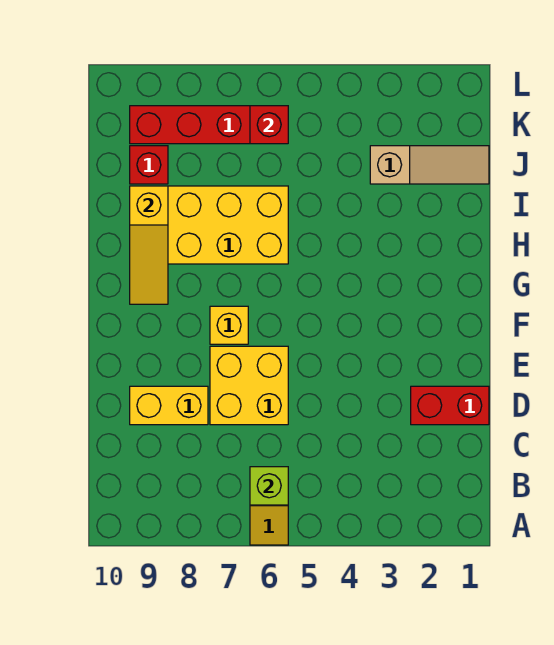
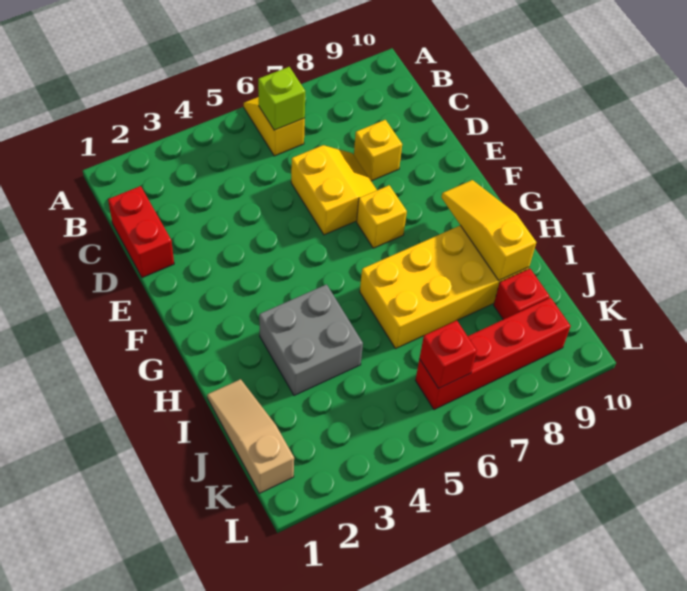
red 1x2 brick [411,386,489,425] -> red 1x2 brick turned to [108,186,174,278]
yellow 2x2 brick [210,346,288,425] -> yellow 2x2 slope [291,145,377,235]
yellow 1x2 brick [130,386,208,425] -> yellow 1x1 brick [354,120,402,181]
none -> grey 2x2 brick [259,284,363,396]
tan 1x3 slope [370,146,489,184] -> tan 1x3 slope turned to [207,379,294,493]

